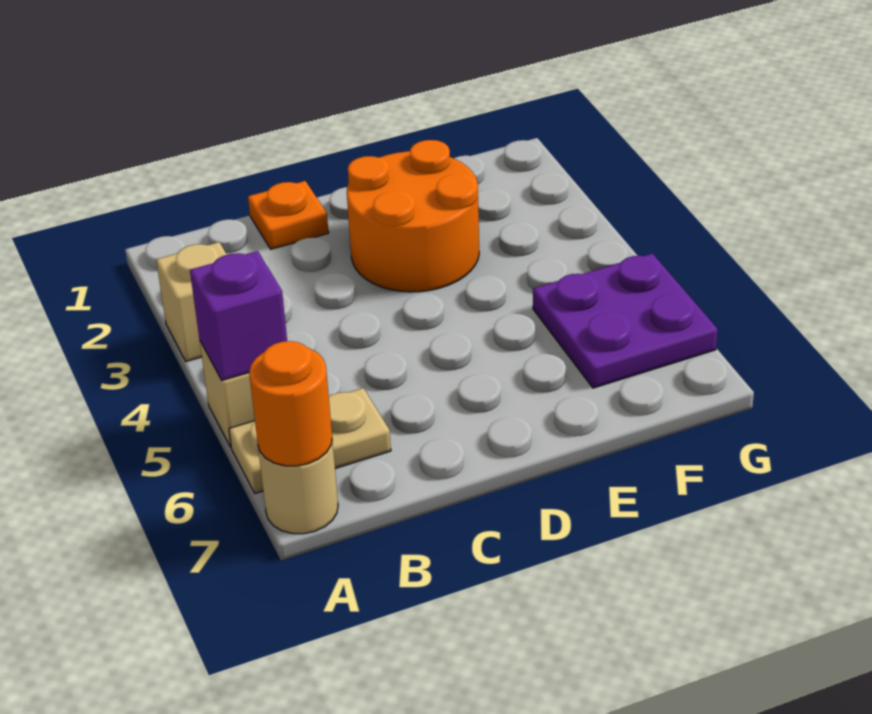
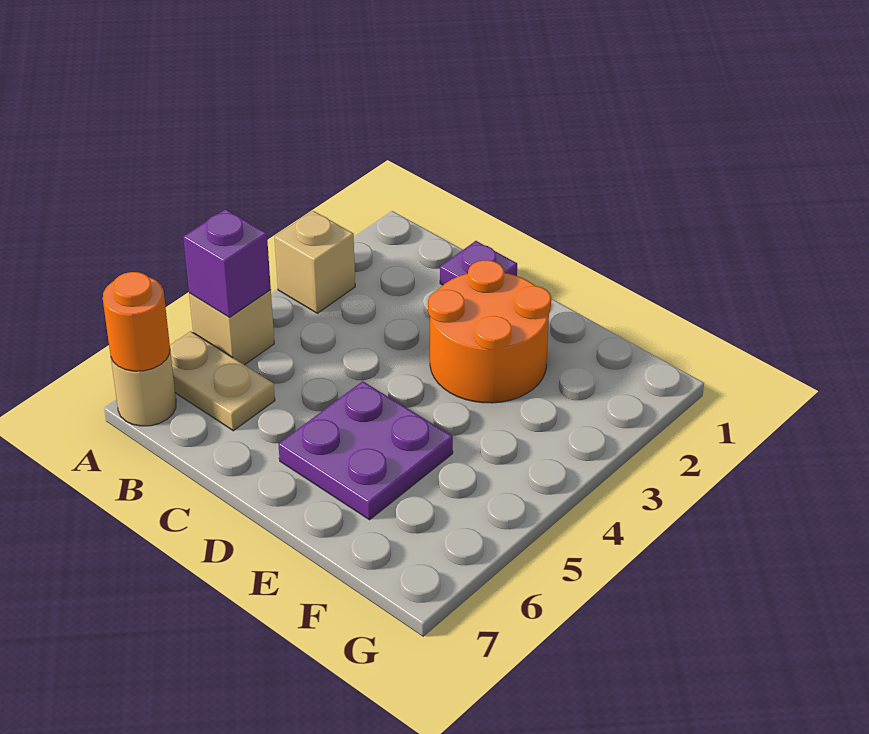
orange 1x1 plate [248,181,329,249] -> purple 1x1 plate [440,241,517,285]
purple 2x2 plate [533,253,717,388] -> purple 2x2 plate moved to [278,381,453,520]

